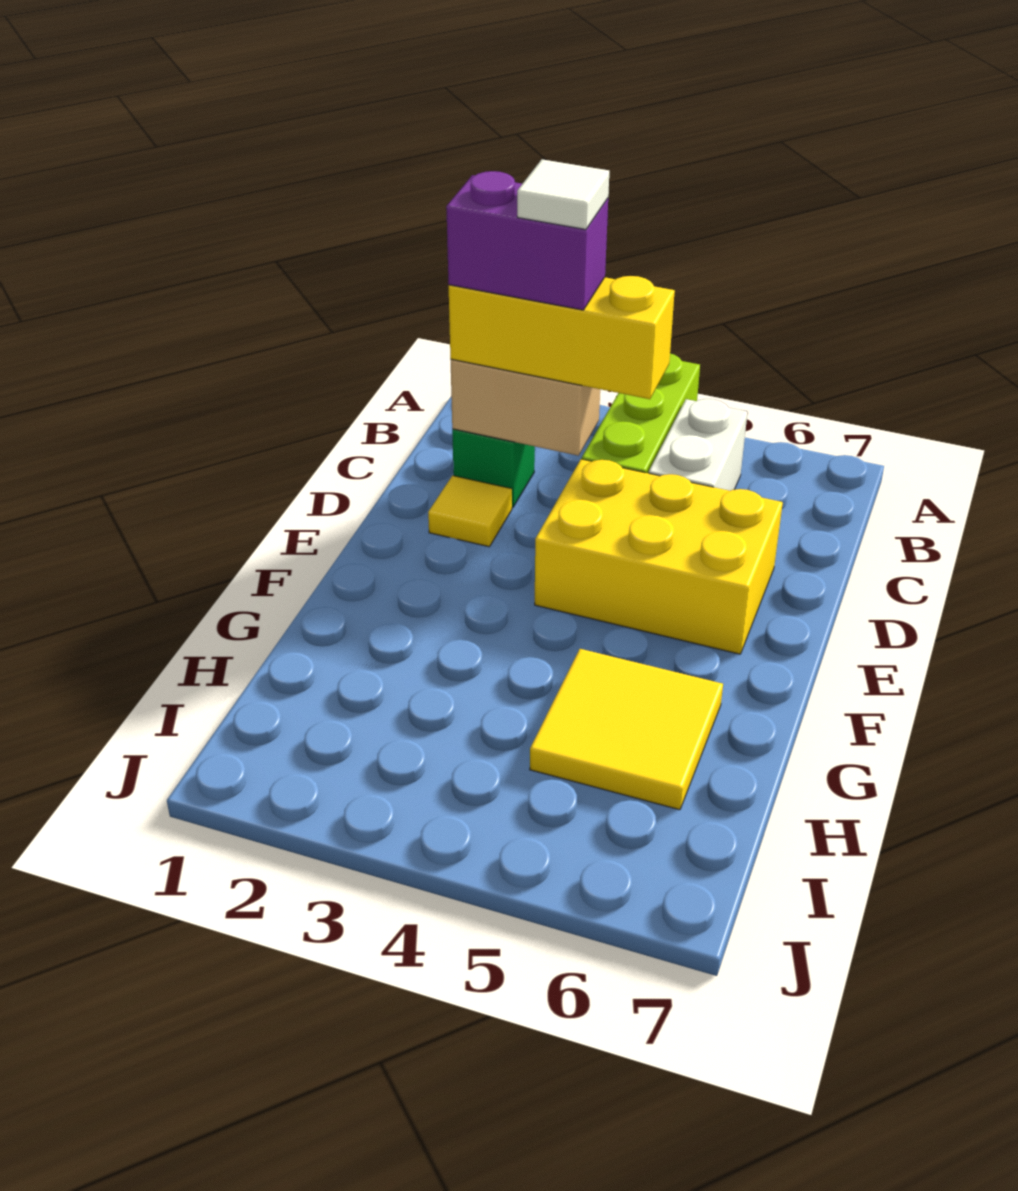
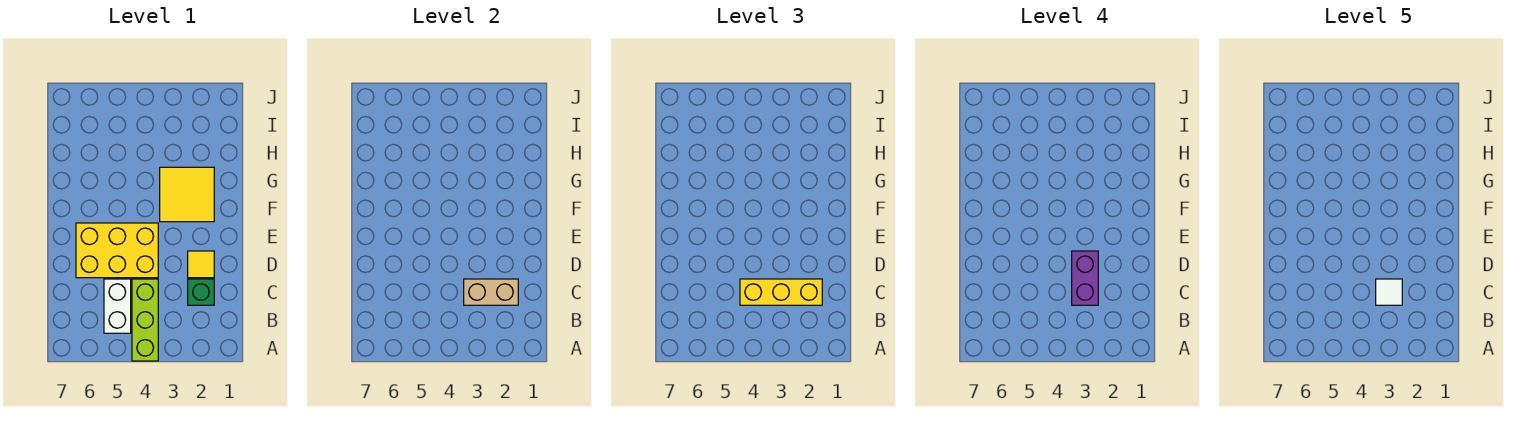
purple 1x2 brick [446,171,608,310] -> purple 1x2 brick turned to [1072,251,1098,305]
yellow 2x2 tile [530,649,723,810] -> yellow 2x2 tile moved to [160,167,214,222]

